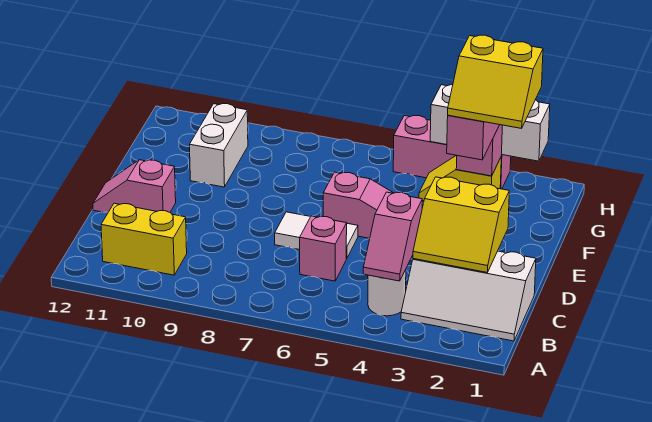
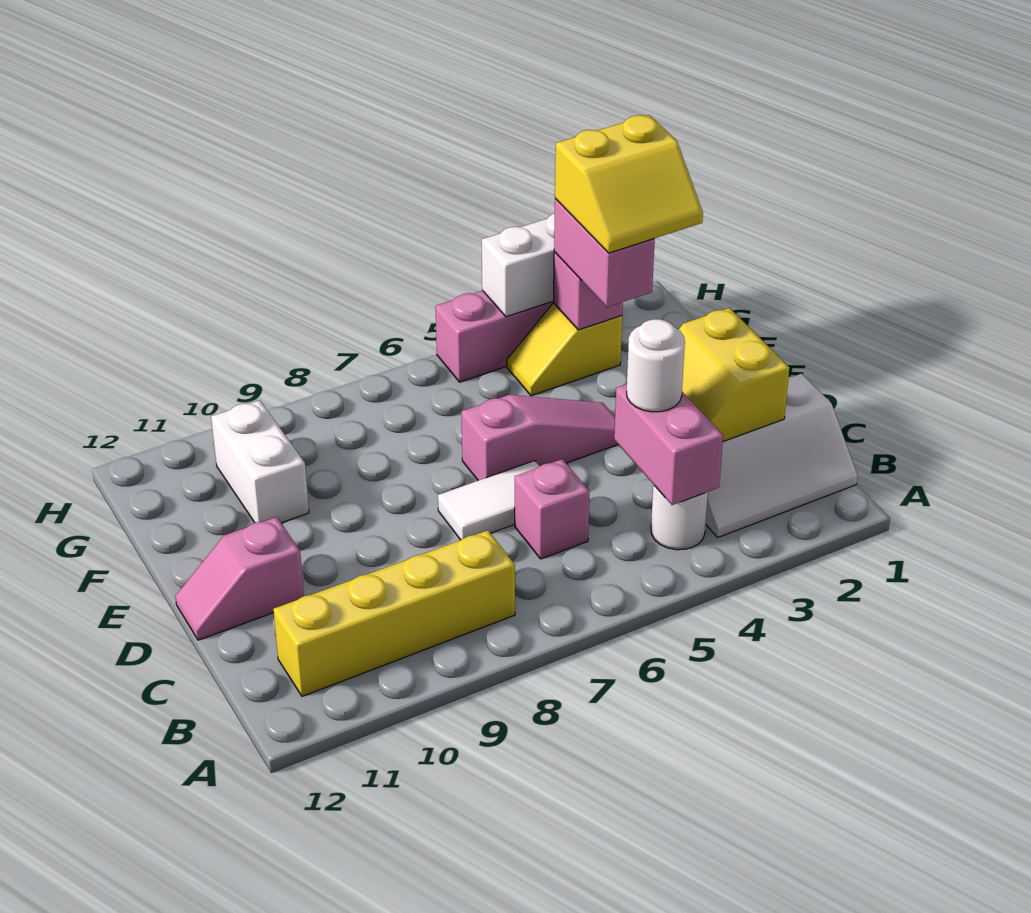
pink 1x2 slope [363,192,422,281] -> pink 1x2 brick [614,384,723,505]
yellow 1x2 brick [101,203,187,275] -> yellow 1x4 brick [273,530,515,696]
yellow 2x2 slope [413,177,509,272] -> yellow 2x2 slope turned to [678,308,789,442]
none -> white 1x1 round brick [627,319,685,412]

